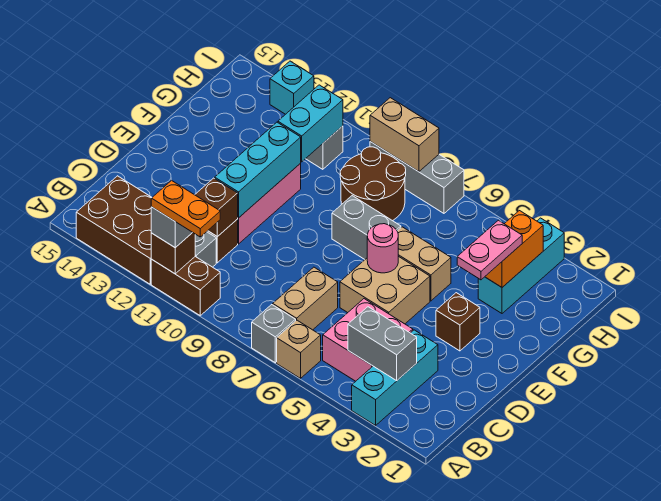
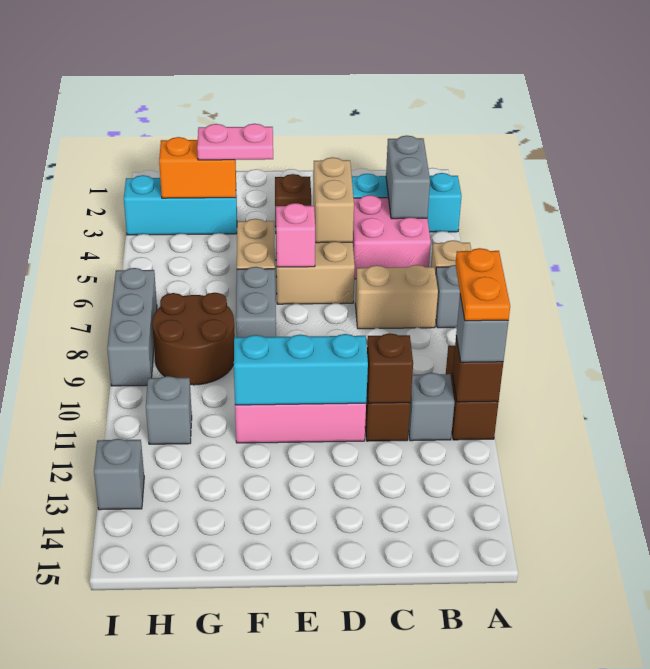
brown 2x3 brick [76,176,152,284] -> none
pink 1x1 round brick [367,224,398,273] -> pink 1x1 brick [276,203,315,267]
cyan 1x2 brick [278,85,343,162] -> none
tan 1x2 brick [370,98,439,172] -> tan 1x2 brick moved to [313,157,354,243]
cyan 1x1 brick [270,61,314,114] -> grey 1x1 brick [94,439,144,510]

